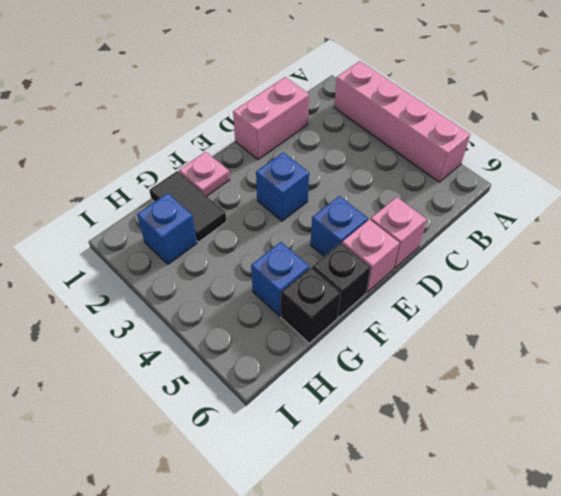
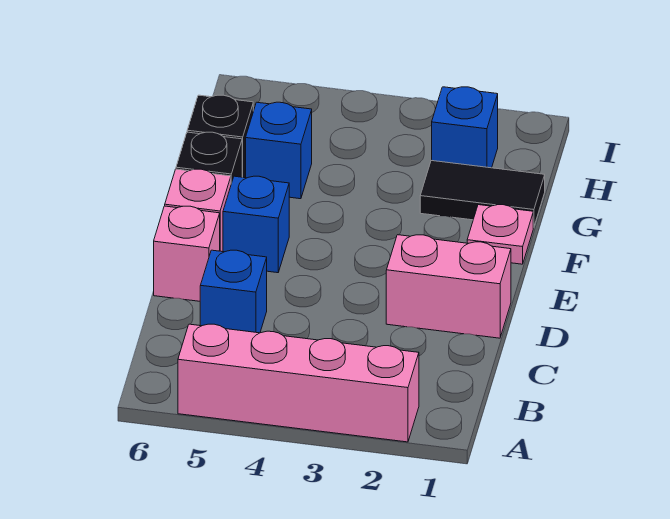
pink 1x2 brick [233,77,309,160] -> pink 1x2 brick turned to [386,235,511,338]
blue 1x1 brick [256,152,309,221] -> blue 1x1 brick moved to [200,250,267,333]

